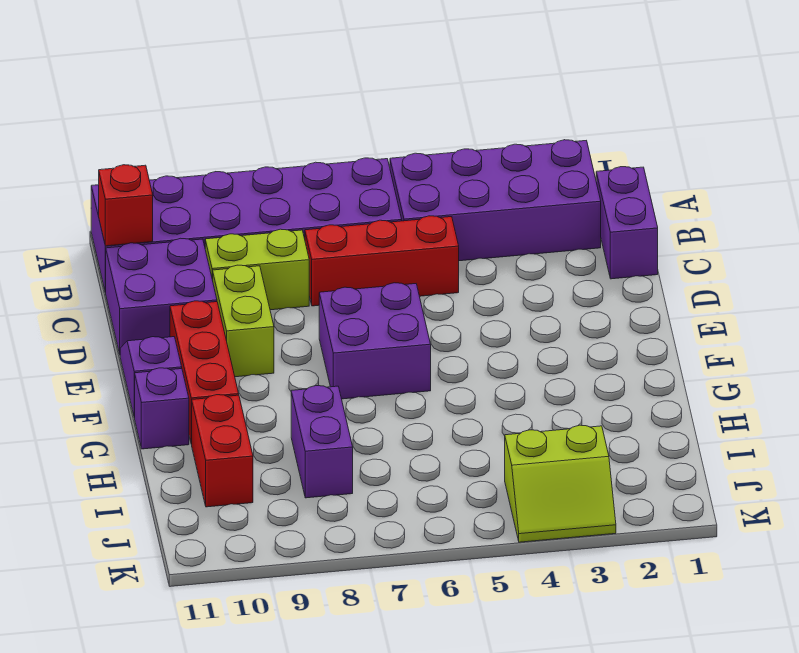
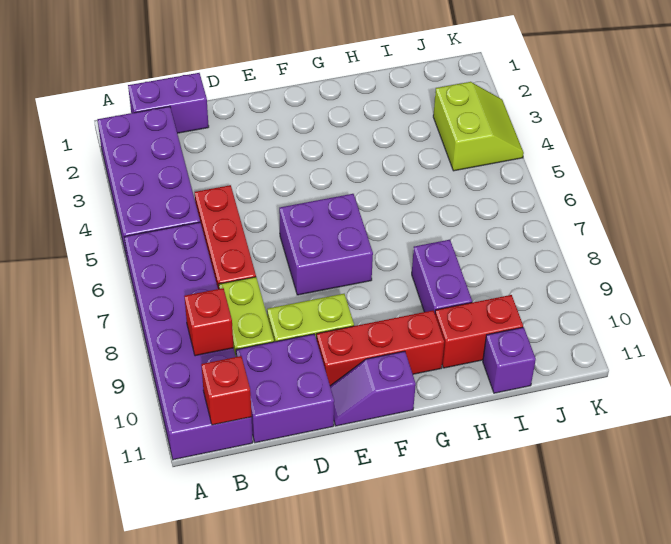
none -> red 1x1 brick [184,288,233,356]
purple 1x1 brick [135,368,189,449] -> purple 1x1 brick moved to [483,327,536,393]
purple 1x2 brick [291,386,353,498] -> purple 1x2 brick turned to [412,240,472,312]

